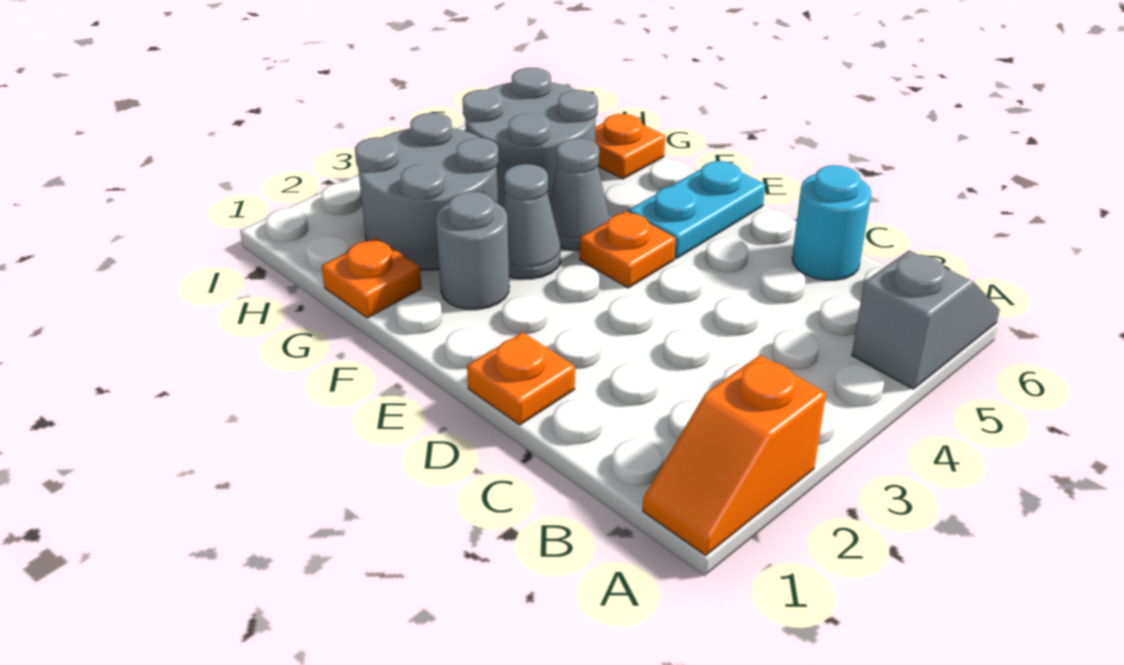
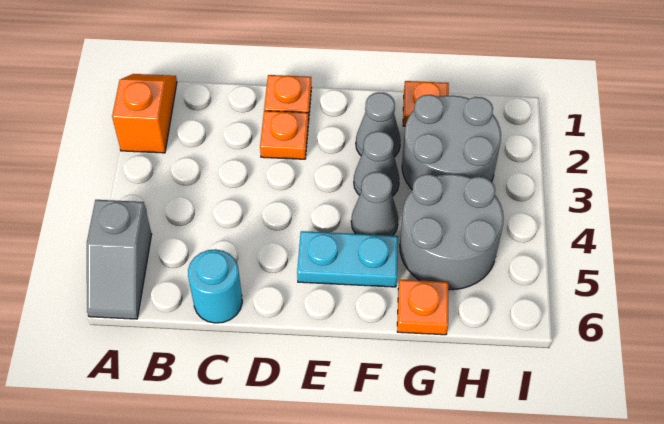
orange 1x1 plate [580,211,676,288] -> orange 1x1 plate moved to [260,111,309,159]
cyan 1x2 plate [629,160,765,259] -> cyan 1x2 plate turned to [297,231,398,287]
grey 1x1 round brick [436,192,509,310] -> grey 1x1 cone [356,93,401,157]

